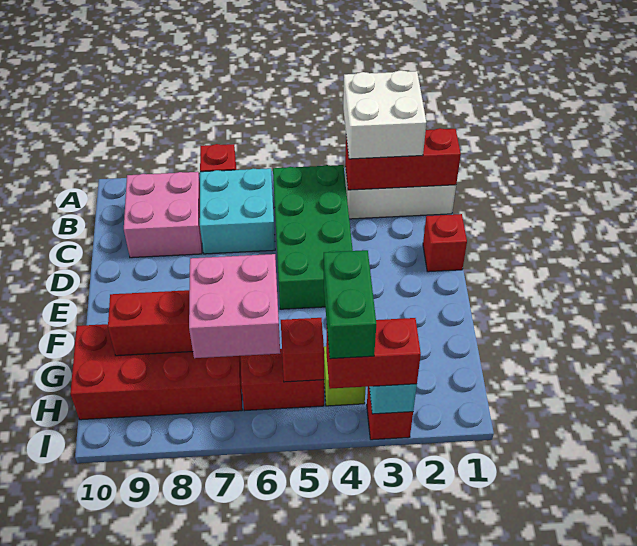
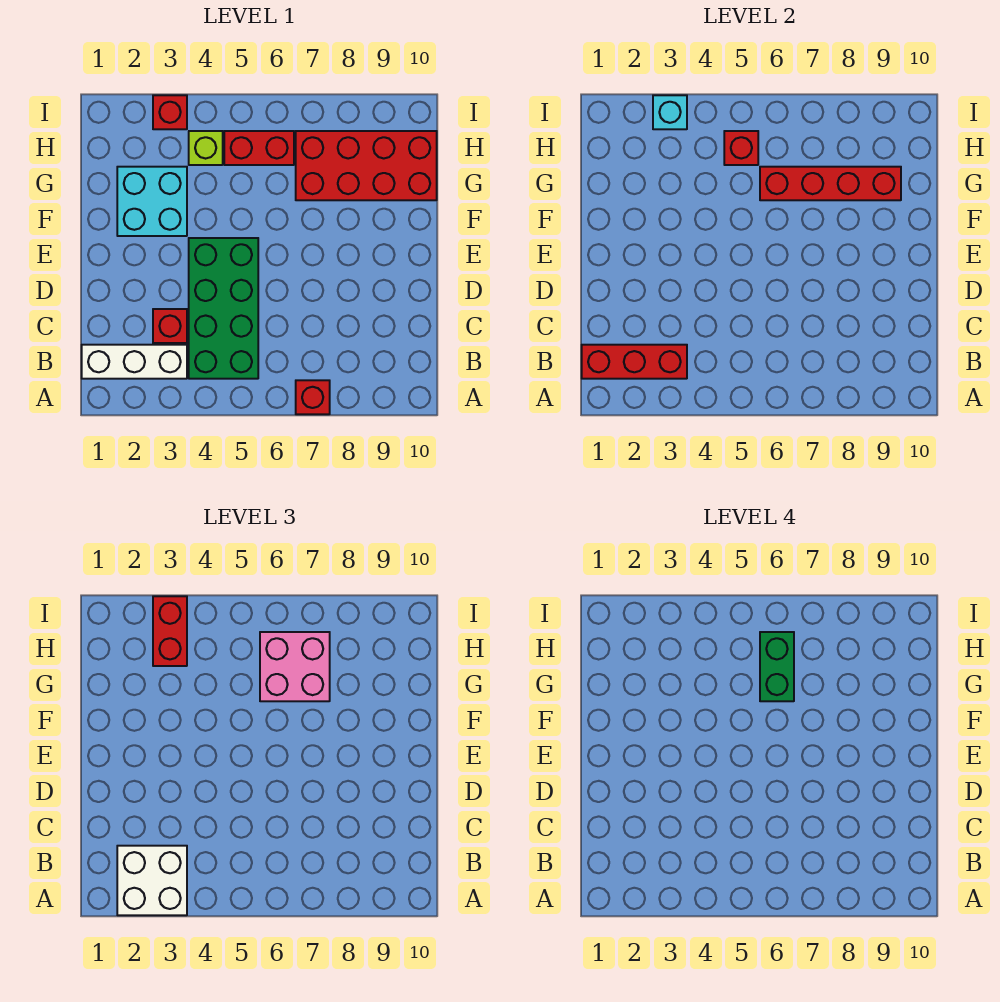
cyan 2x2 brick [200,168,275,254] -> cyan 2x2 brick moved to [117,167,187,236]
pink 2x2 brick [124,172,202,258] -> none
red 1x1 brick [423,214,467,272] -> red 1x1 brick moved to [153,309,187,343]
green 1x2 brick [324,250,376,359] -> green 1x2 brick moved to [760,632,794,701]
red 1x2 brick [326,318,421,389] -> red 1x2 brick turned to [153,596,187,666]

